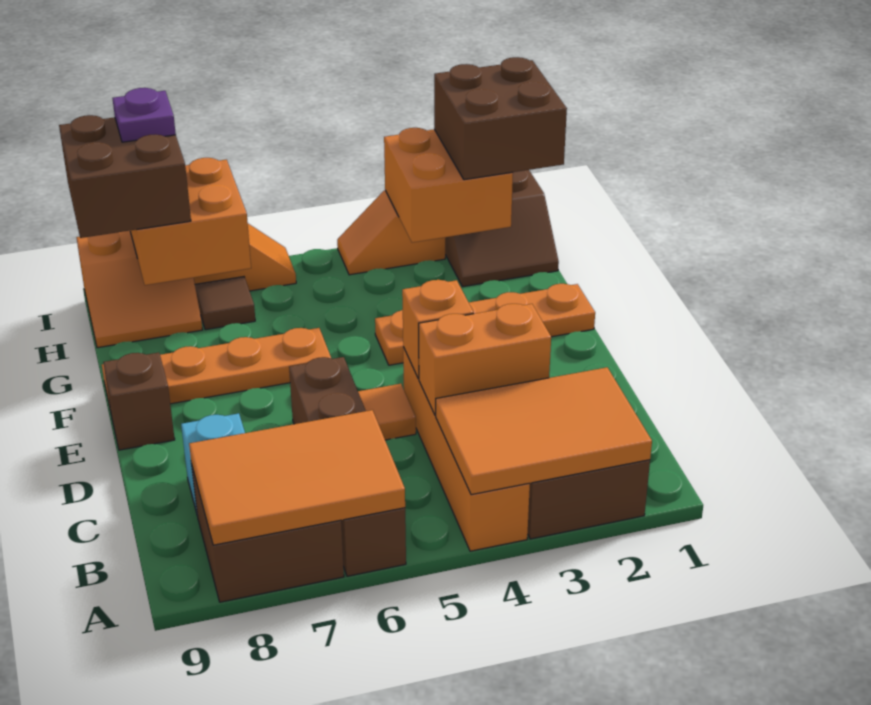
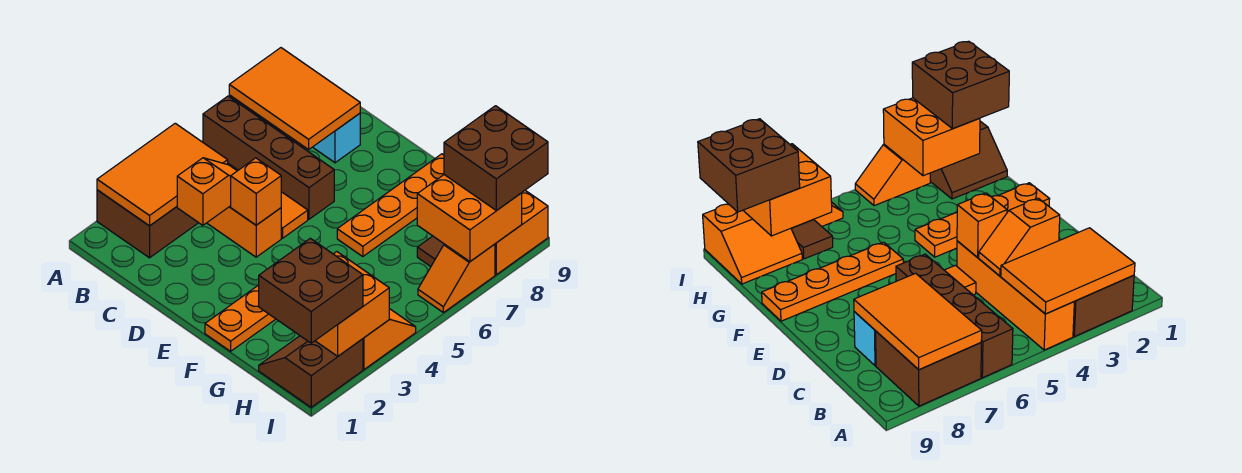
orange 2x3 tile [189,410,405,545] -> orange 2x3 tile turned to [229,48,360,149]
orange 1x2 brick [419,304,551,415] -> orange 1x2 slope [177,158,237,225]
brown 1x1 brick [103,353,175,450] -> none
purple 1x1 plate [112,88,176,142] -> none

